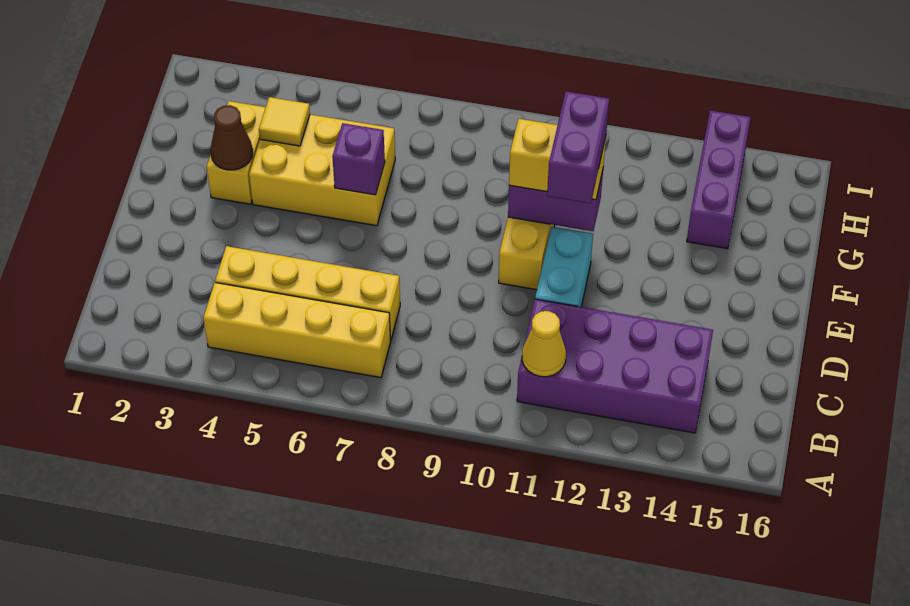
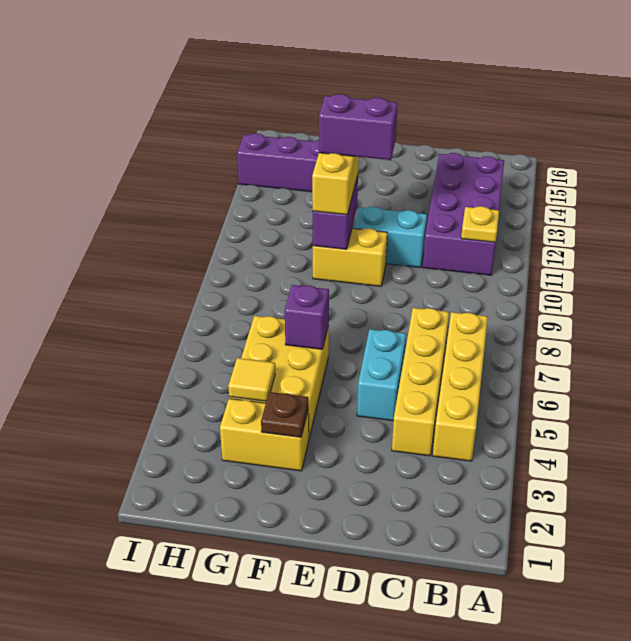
yellow 1x1 cone [522,311,566,377] -> yellow 1x1 plate [461,206,499,242]
none -> cyan 1x2 brick [357,329,406,421]
brown 1x1 cone [211,105,253,170] -> brown 1x1 plate [261,392,308,437]

